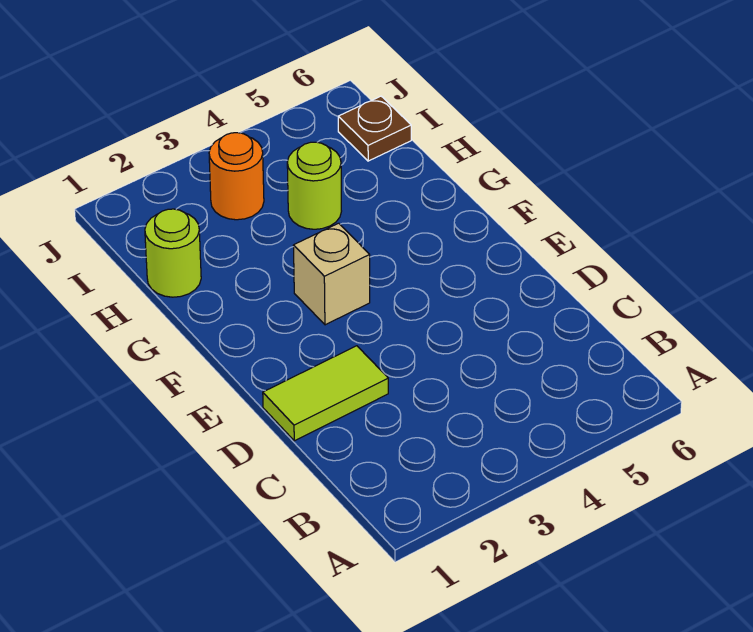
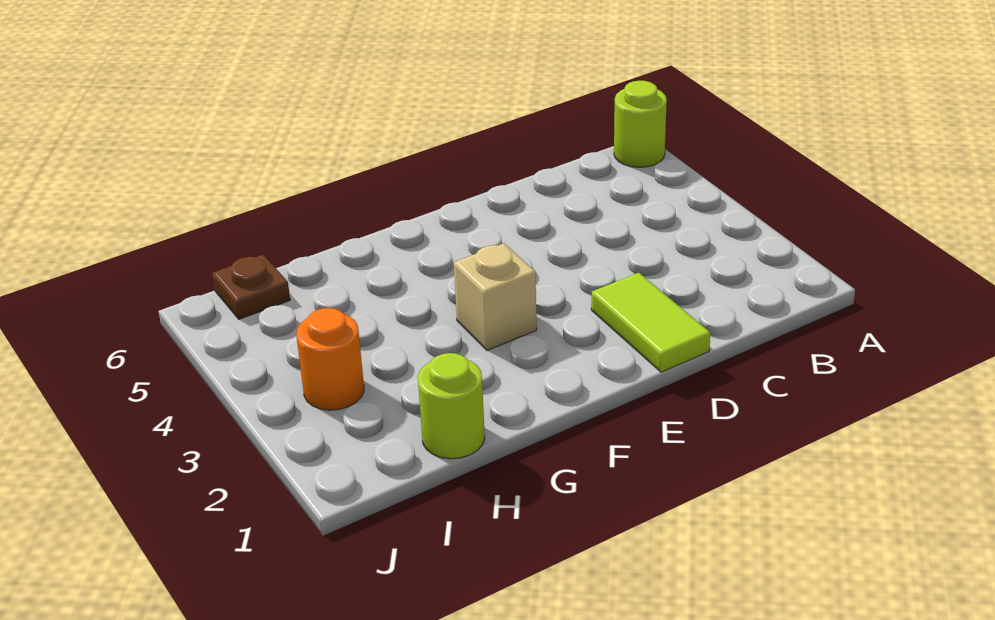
lime 1x1 round brick [287,142,341,229] -> lime 1x1 round brick moved to [614,81,667,167]

